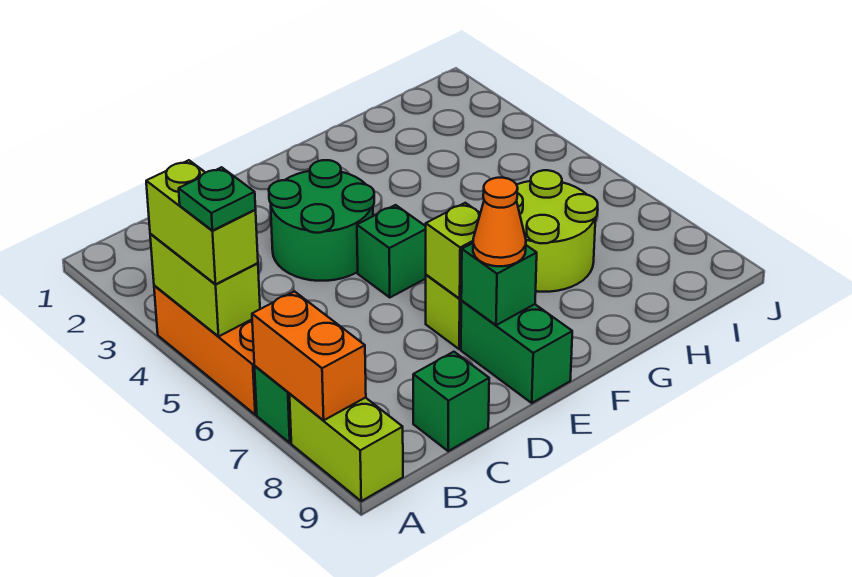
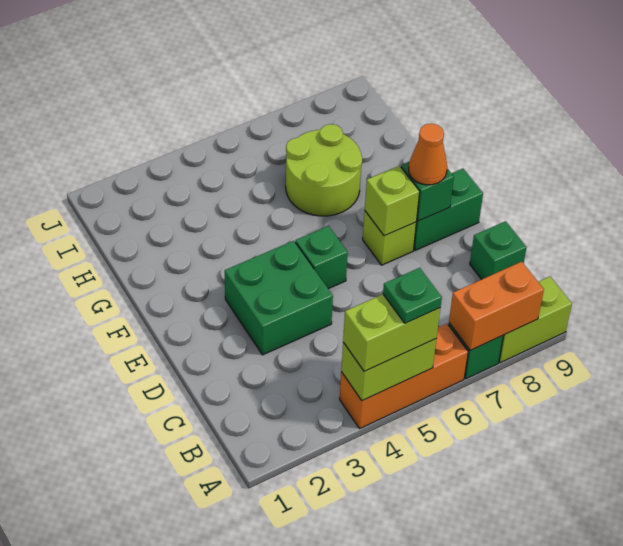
green 2x2 round brick [269,160,374,281] -> green 2x2 brick [225,241,333,355]

